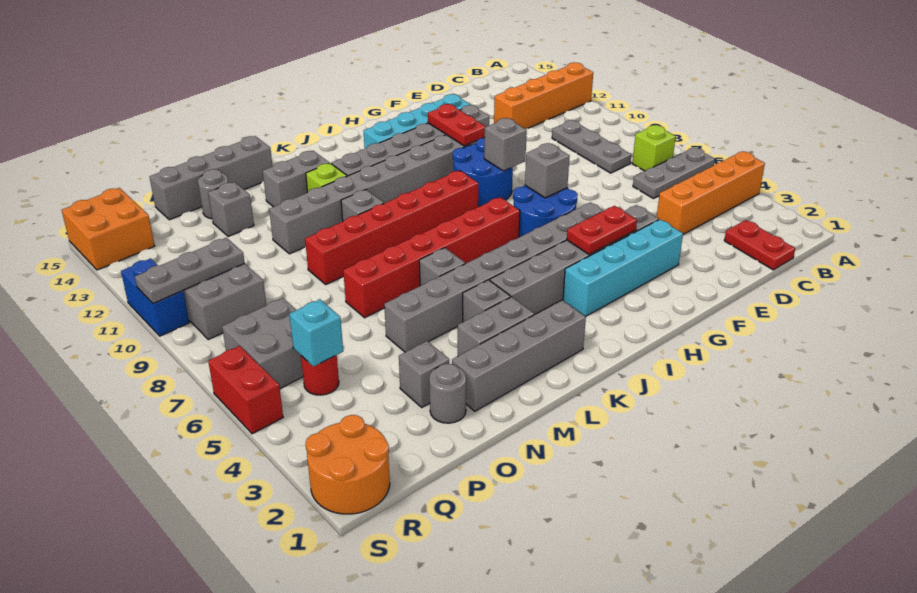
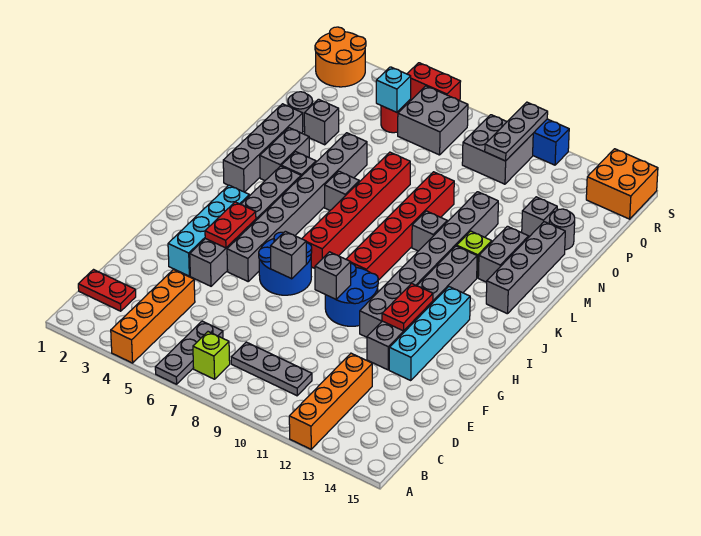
red 1x2 plate [428,104,486,146] -> red 1x2 plate turned to [382,284,433,331]
grey 1x4 brick [150,136,273,220] -> grey 1x4 brick moved to [486,222,565,314]

